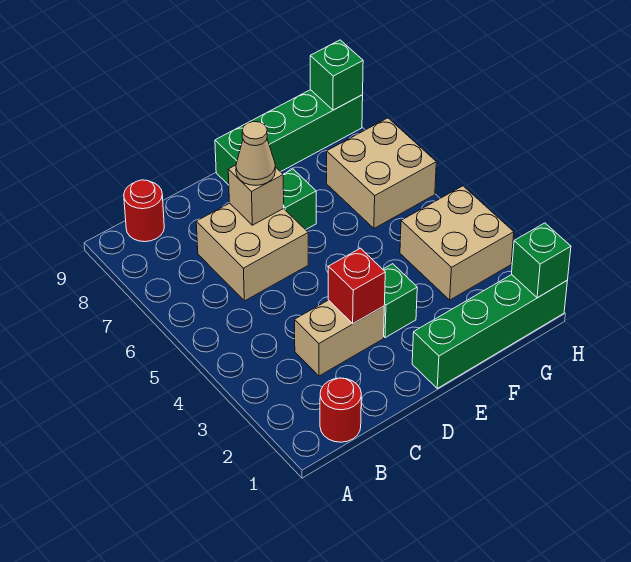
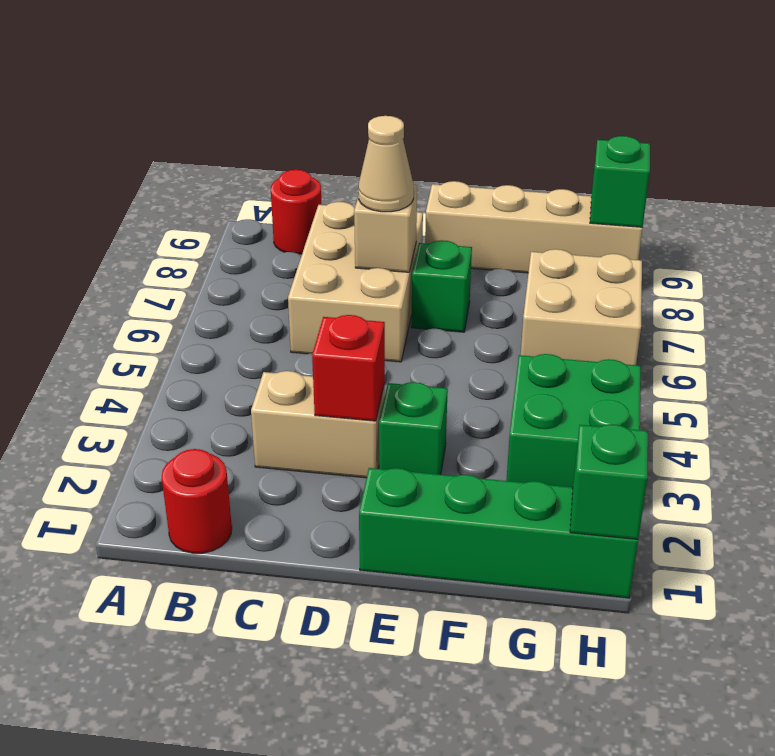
tan 2x2 brick [196,203,308,301] -> tan 2x3 brick [288,202,423,362]
green 1x4 brick [215,90,363,185] -> tan 1x4 brick [425,181,643,273]
tan 2x2 brick [400,186,514,300] -> green 2x2 brick [506,354,641,487]

